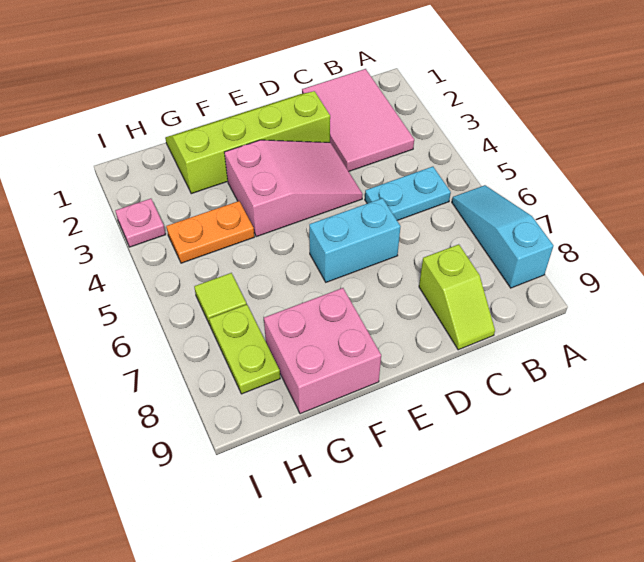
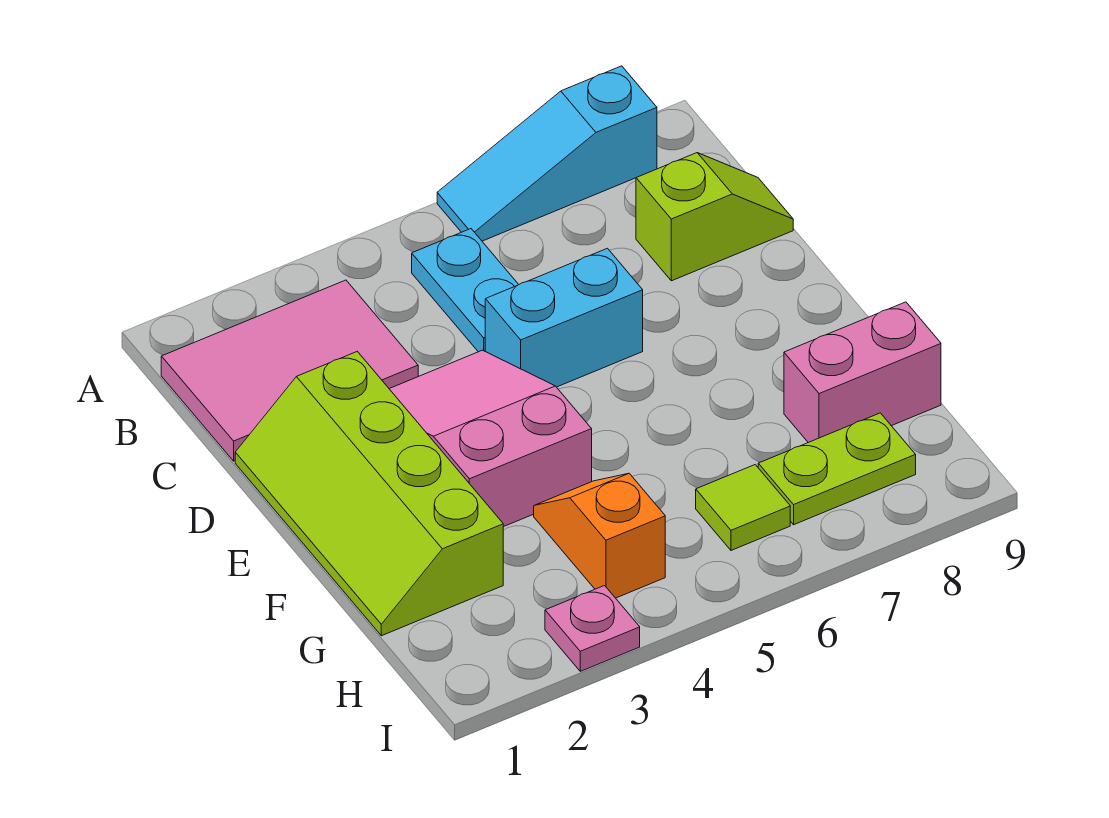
cyan 1x2 brick [309,198,401,282] -> cyan 1x2 brick turned to [485,248,643,387]
pink 2x2 brick [264,288,381,414] -> pink 1x2 brick [784,302,941,443]
orange 1x2 plate [166,201,254,263] -> orange 1x2 slope [534,473,665,598]

